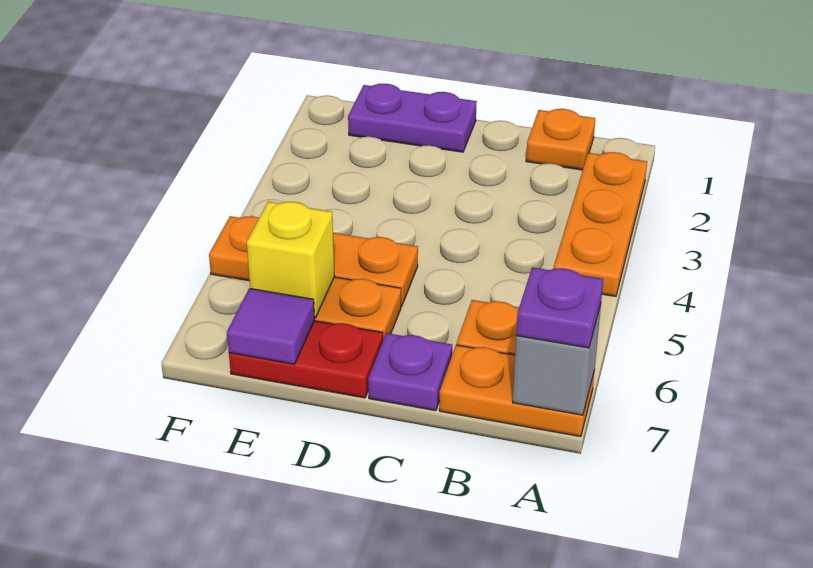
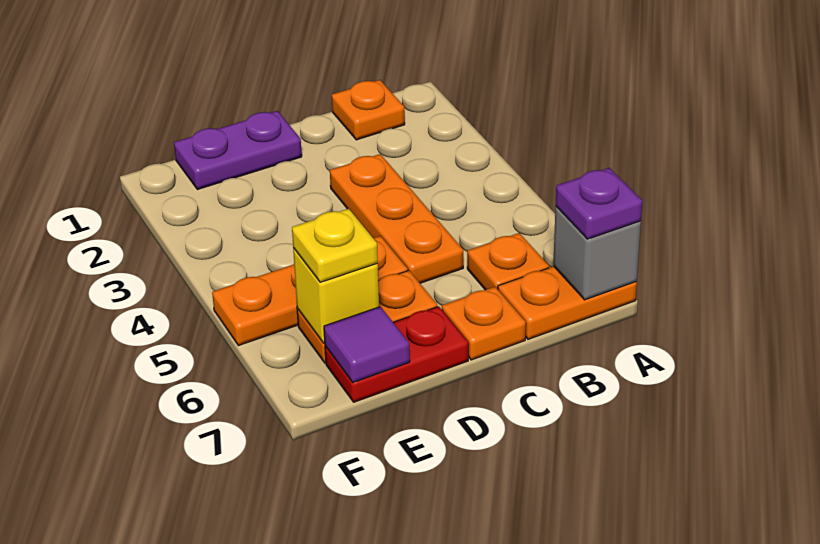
orange 1x3 plate [554,152,647,296] -> orange 1x3 plate moved to [330,154,463,283]
purple 1x1 plate [368,333,452,411] -> orange 1x1 plate [442,287,526,360]
none -> yellow 1x1 plate [292,209,378,282]

